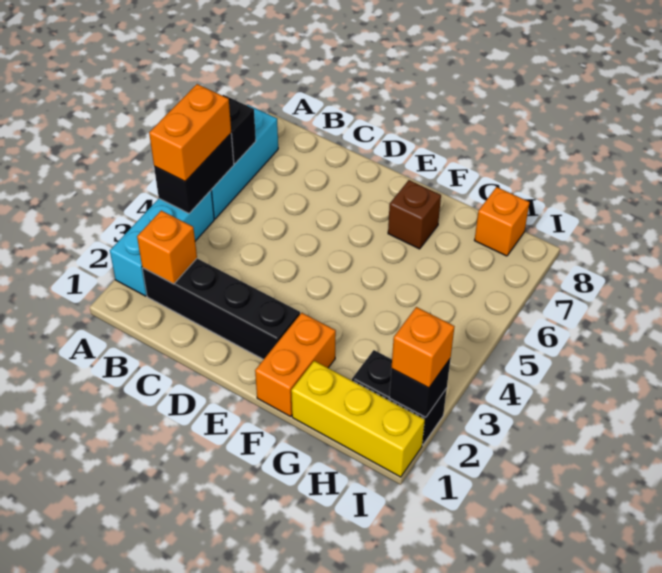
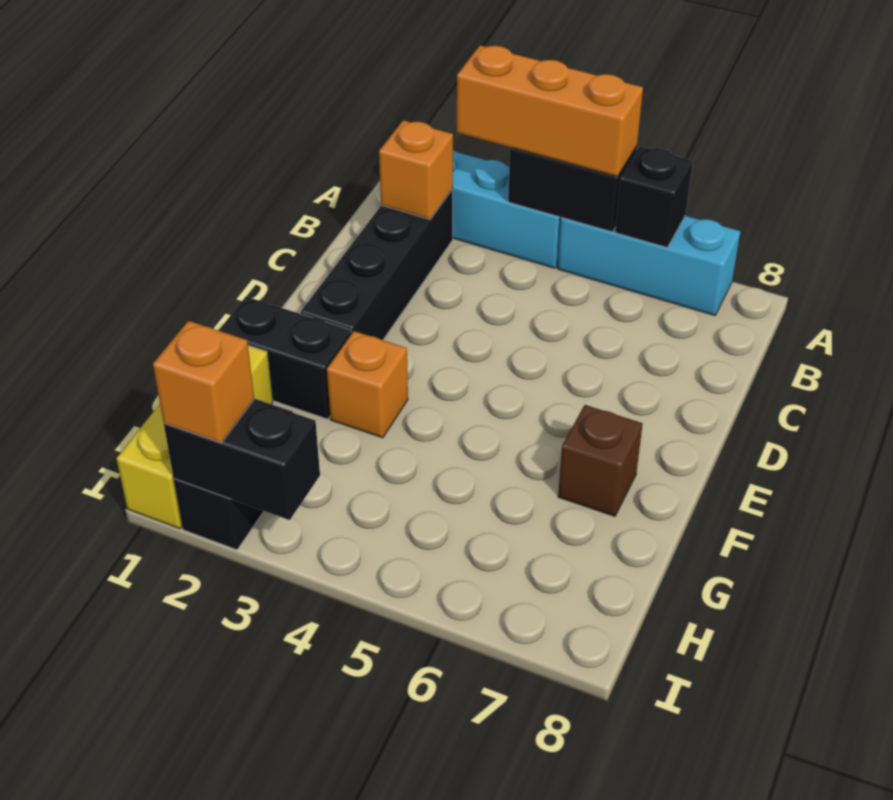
orange 1x2 brick [149,84,231,182] -> orange 1x3 brick [457,45,643,177]
orange 1x2 brick [255,313,336,416] -> black 1x2 brick [219,297,351,419]
orange 1x1 brick [474,187,530,256] -> orange 1x1 brick moved to [327,331,408,438]
black 1x1 brick [390,359,450,417] -> black 1x2 brick [164,400,320,520]

